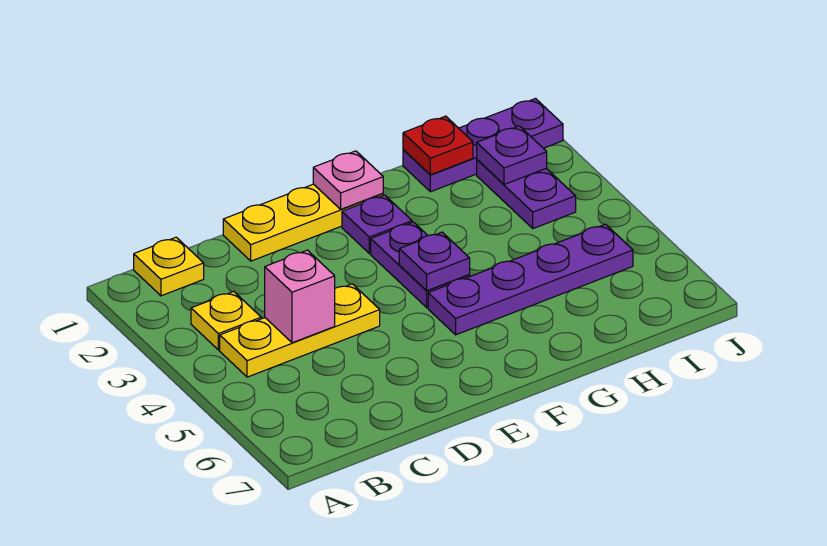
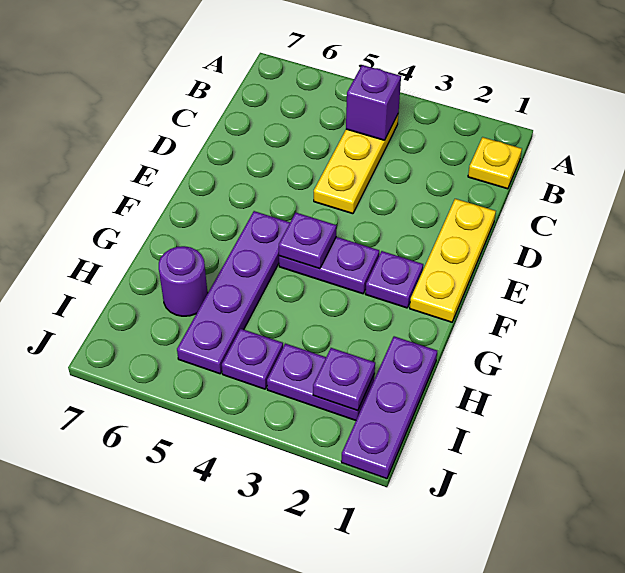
yellow 1x1 plate [191,291,261,350] -> none
none -> purple 1x1 brick [346,65,401,140]
pink 1x1 brick [265,250,335,343] -> none
pink 1x1 plate [313,151,383,209] -> none
red 1x1 plate [403,116,473,175] -> none
none -> purple 1x1 round brick [159,246,208,316]
none -> purple 1x1 plate [222,329,283,389]

